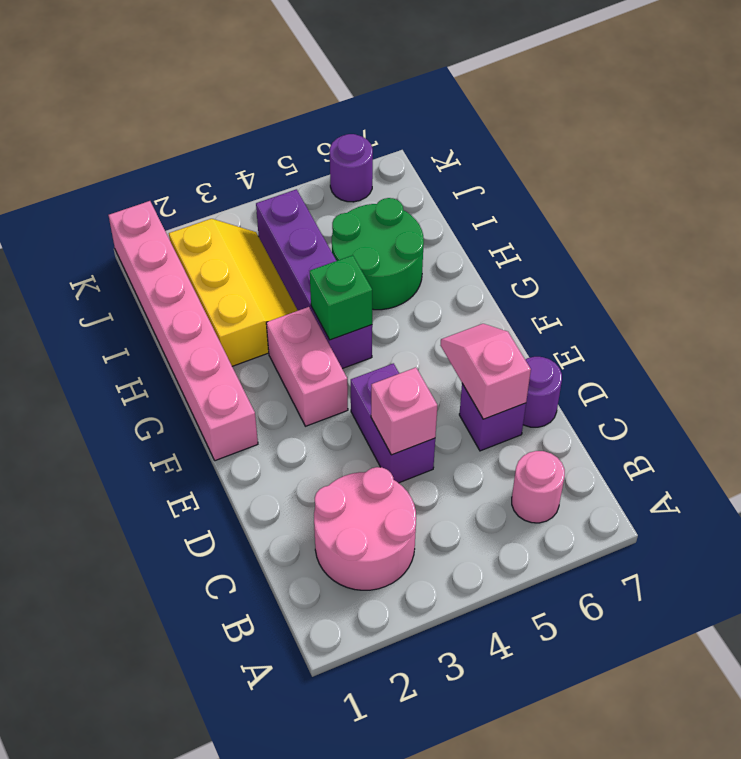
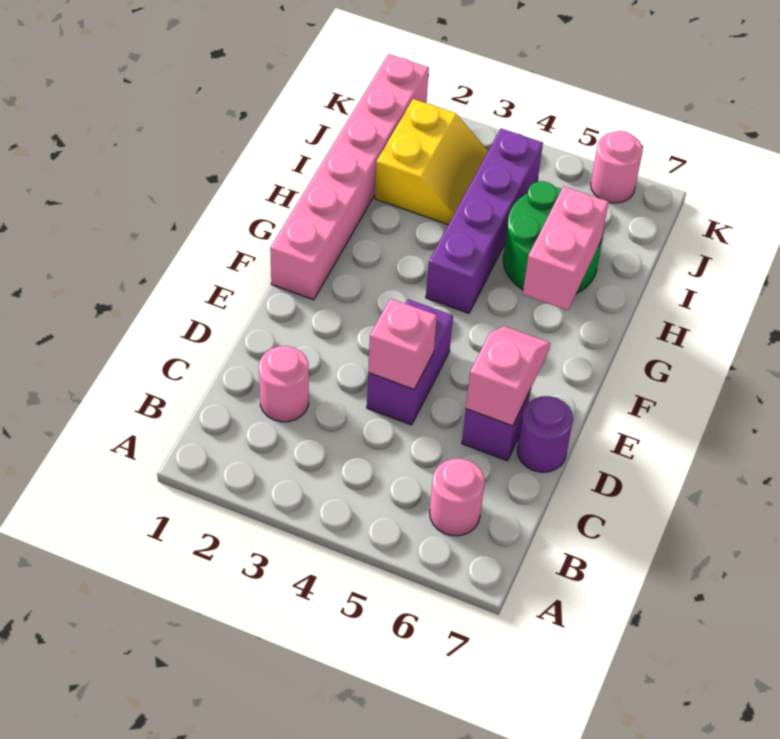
pink 2x2 round brick [314,467,416,590] -> pink 1x1 round brick [259,346,309,422]
pink 1x2 brick [266,307,348,426] -> pink 1x2 brick moved to [523,186,609,310]
green 1x1 brick [310,255,372,340] -> none
yellow 2x3 slope [169,219,298,366] -> yellow 2x2 slope [375,99,488,225]
purple 1x1 round brick [330,134,373,202] -> pink 1x1 round brick [591,131,643,203]

